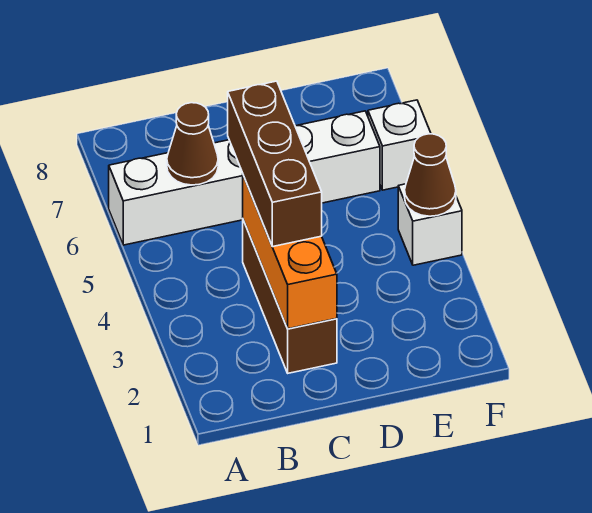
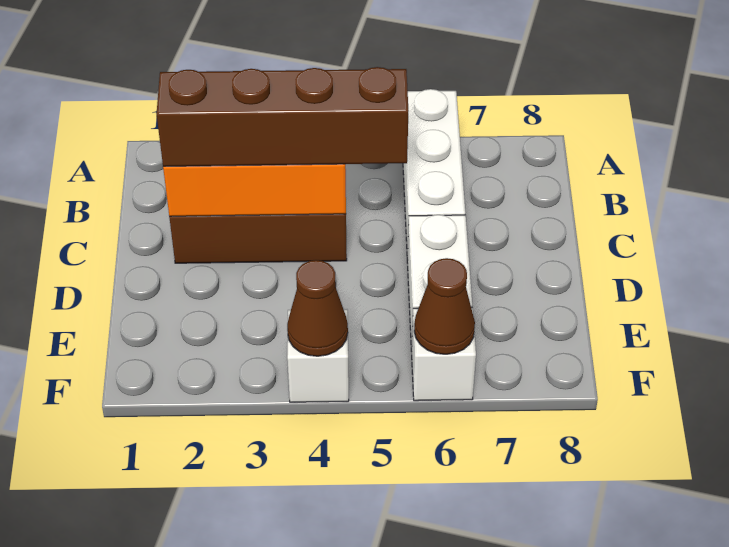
brown 1x1 cone [167,103,218,185] -> brown 1x1 cone moved to [414,258,475,354]
brown 1x3 brick [228,81,322,247] -> brown 1x4 brick [157,67,408,166]

